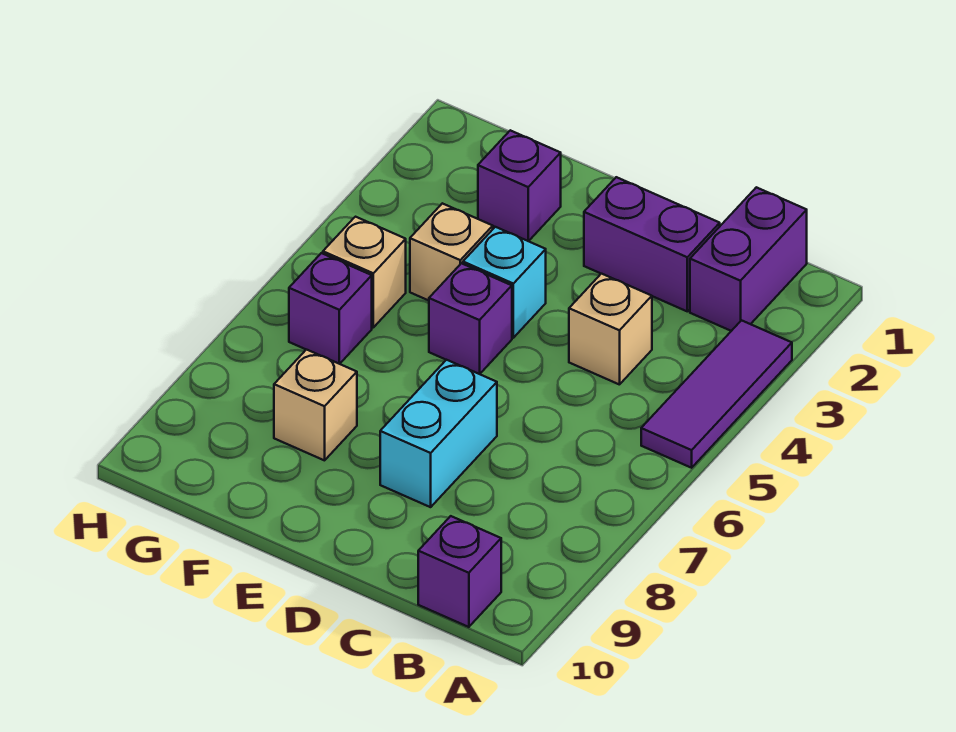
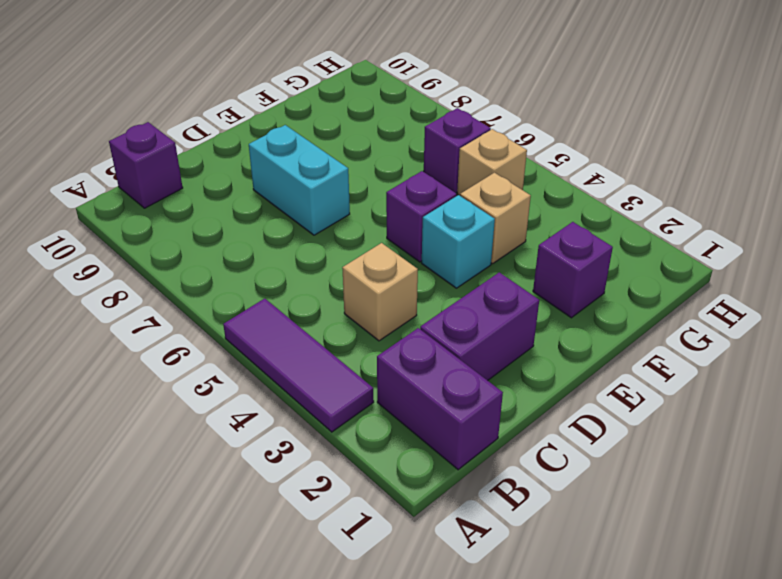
tan 1x1 brick [274,350,357,460] -> none

